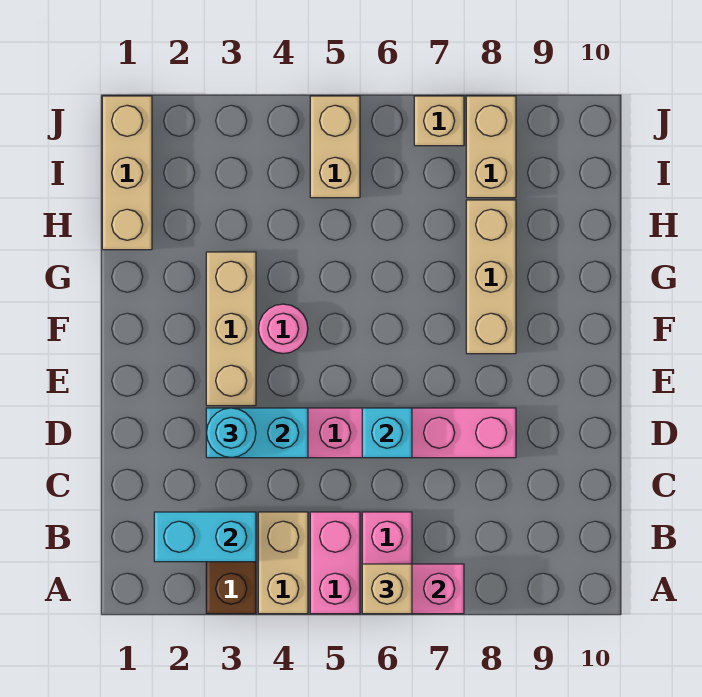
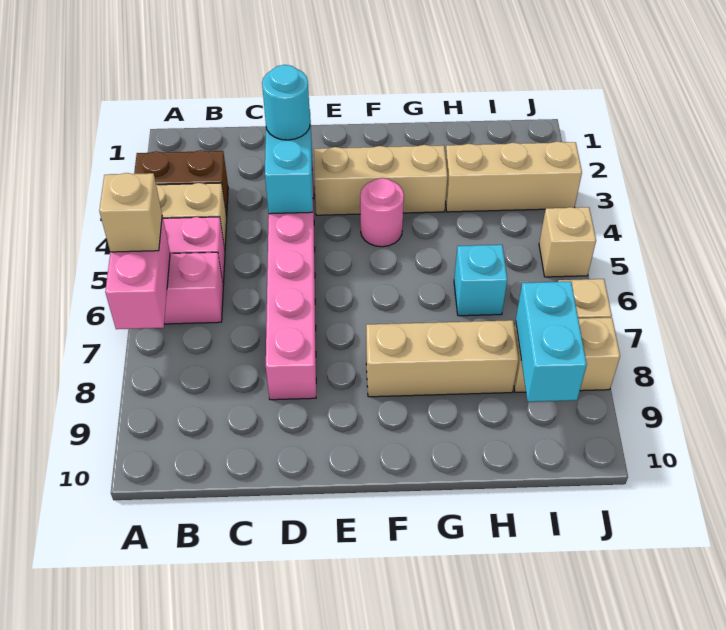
cyan 1x2 brick [154,512,256,562] -> cyan 1x2 brick moved to [516,282,587,402]
cyan 1x1 brick [362,408,412,458] -> cyan 1x1 brick moved to [454,245,507,316]
tan 1x3 brick [102,96,152,250] -> tan 1x3 brick moved to [445,141,582,212]
tan 1x2 brick [310,96,360,198] -> tan 1x1 brick [539,207,596,277]

